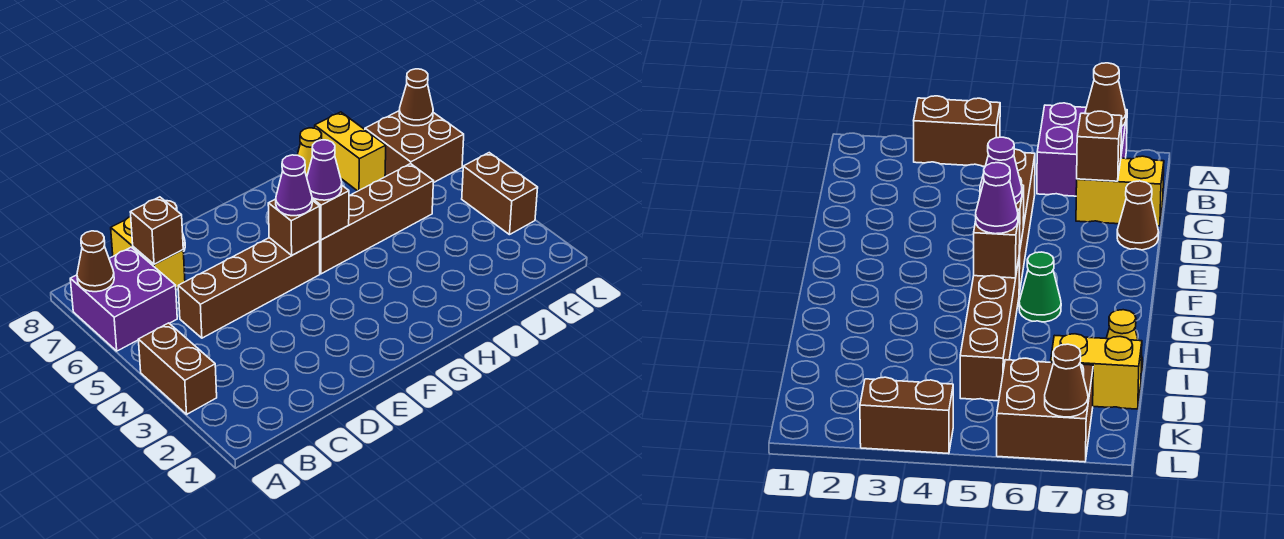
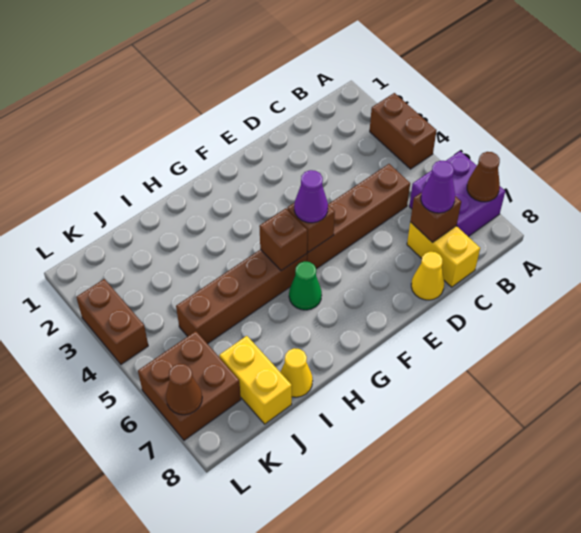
brown 1x1 cone [1117,181,1159,250] -> yellow 1x1 cone [411,252,444,300]
purple 1x1 cone [307,140,342,200] -> purple 1x1 cone moved to [421,161,455,213]

